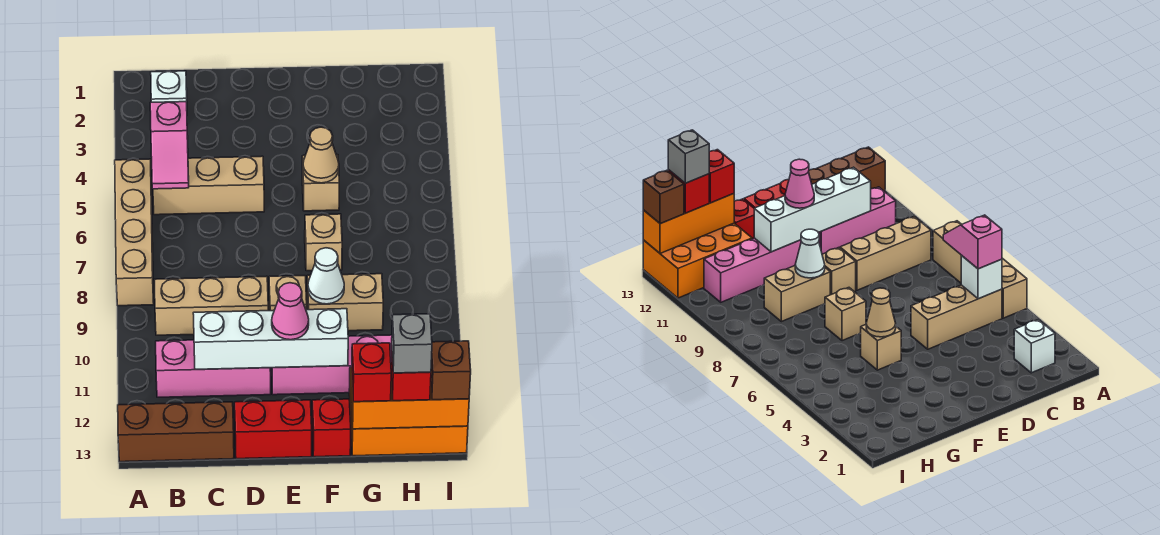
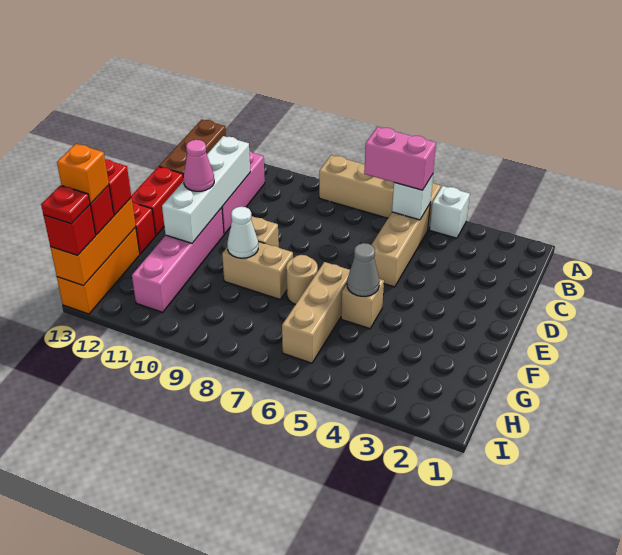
white 1x1 brick [151,71,187,102] -> white 1x1 brick moved to [430,186,470,238]
pink 1x2 slope [150,102,189,189] -> pink 1x2 brick [364,127,436,190]
tan 1x3 brick [155,276,268,335] -> tan 1x3 brick moved to [282,262,350,363]
tan 1x1 cone [303,127,339,183] -> grey 1x1 cone [347,243,379,296]
tan 1x1 brick [305,214,342,271] -> tan 1x1 round brick [286,255,318,305]
tan 1x2 brick [307,274,383,331] -> tan 1x2 brick turned to [222,242,293,299]
orange 2x3 brick [349,367,468,456] -> orange 1x3 brick [57,227,140,314]
grey 1x1 brick [392,314,432,373] -> orange 1x1 brick [57,144,109,203]
brown 1x1 brick [431,341,471,400] -> red 1x1 brick [44,205,96,255]
none -> red 1x1 plate [41,185,90,224]

